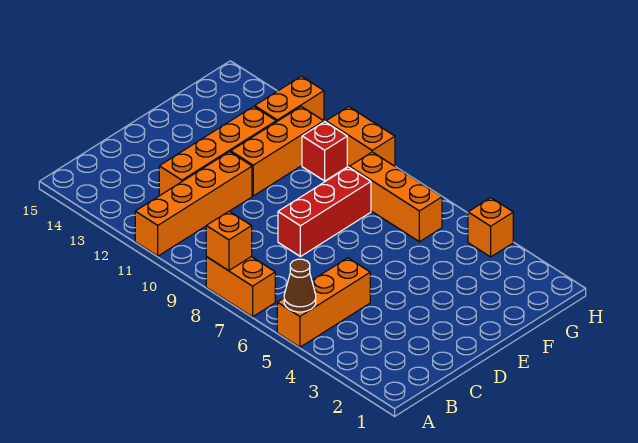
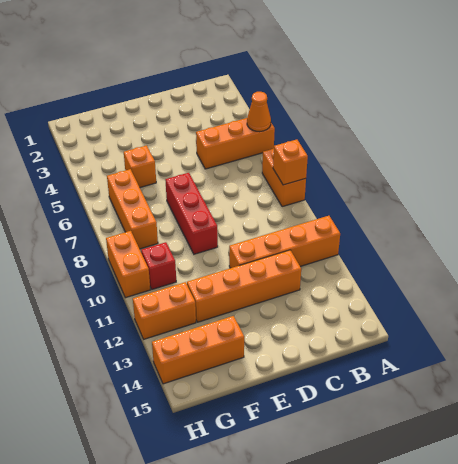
brown 1x1 cone [284,259,316,312] -> orange 1x1 cone [247,92,271,132]
red 1x3 brick [278,167,371,257] -> red 1x3 brick turned to [165,173,218,254]
orange 1x3 brick [231,107,324,196] -> orange 1x3 brick moved to [152,316,244,384]
orange 1x1 brick [468,198,513,257] -> orange 1x1 brick moved to [124,145,156,188]

